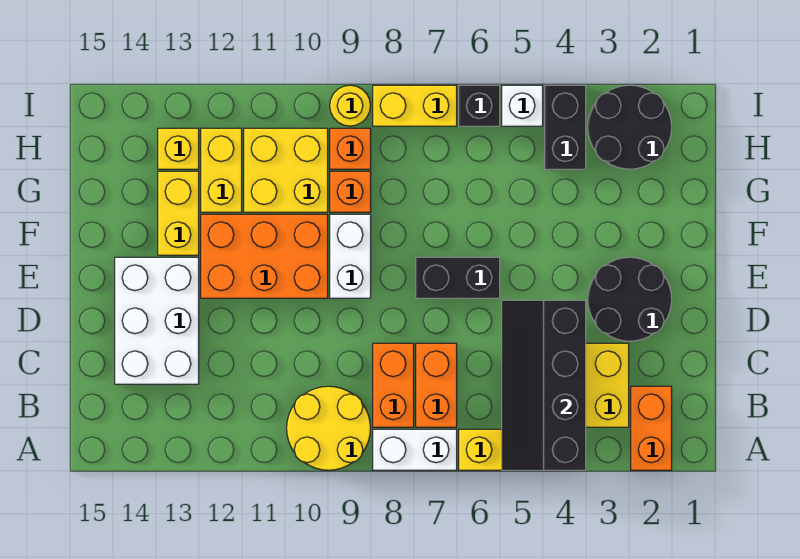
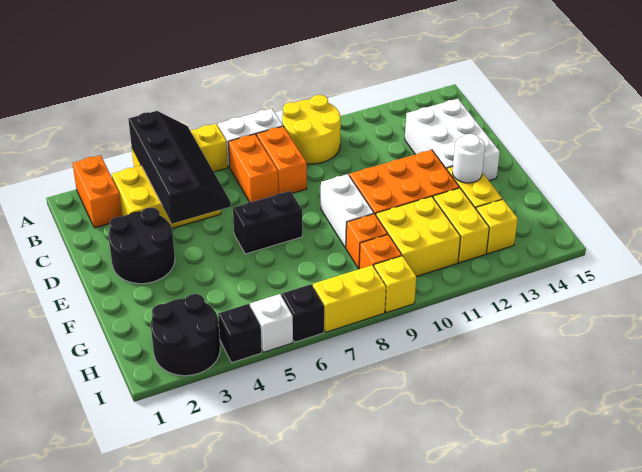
none -> white 1x1 round brick [453,134,485,183]
black 1x2 brick [545,85,586,169] -> black 1x1 brick [218,304,262,363]
yellow 1x1 round brick [330,85,371,126] -> yellow 1x1 brick [374,256,416,313]

